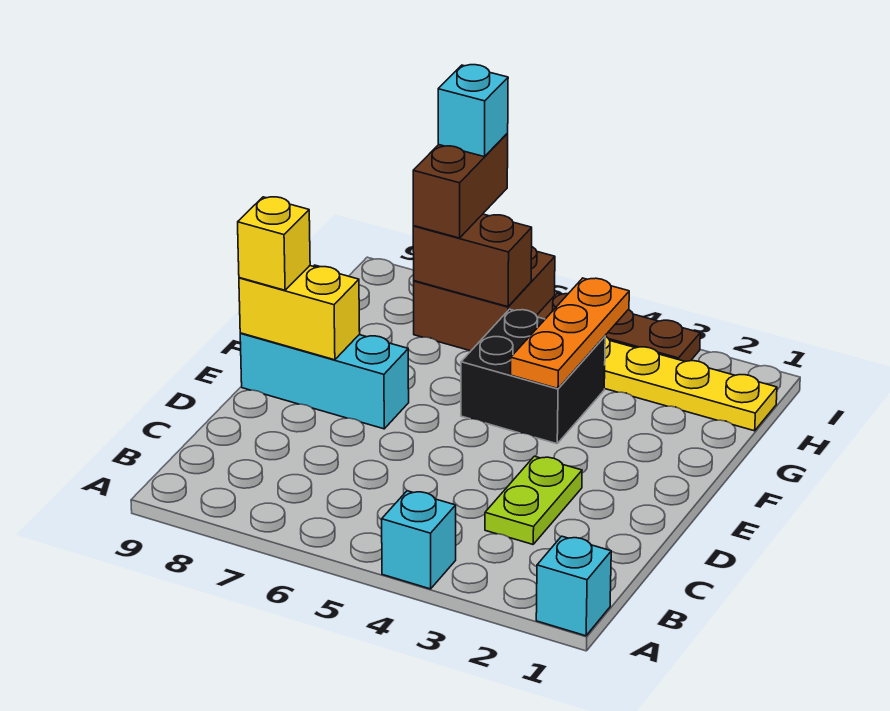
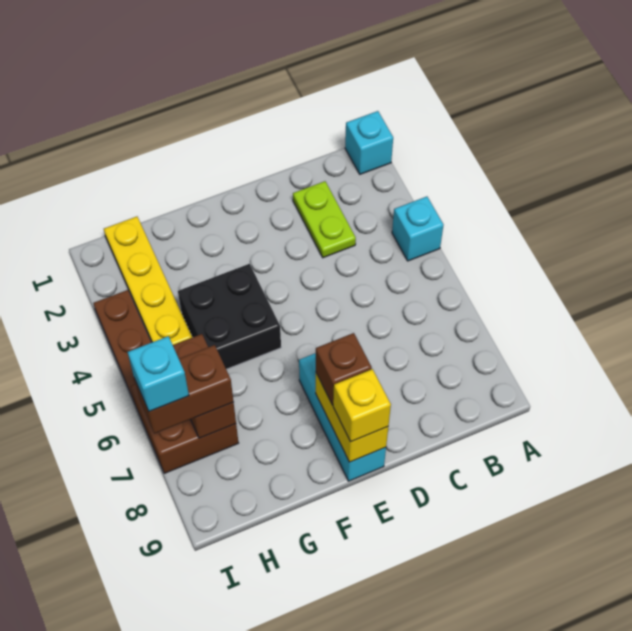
lime 1x2 plate [485,456,582,544] -> lime 1x2 plate turned to [293,181,356,258]
none -> brown 1x1 brick [316,333,372,405]
orange 1x3 plate [511,278,629,389] -> none

